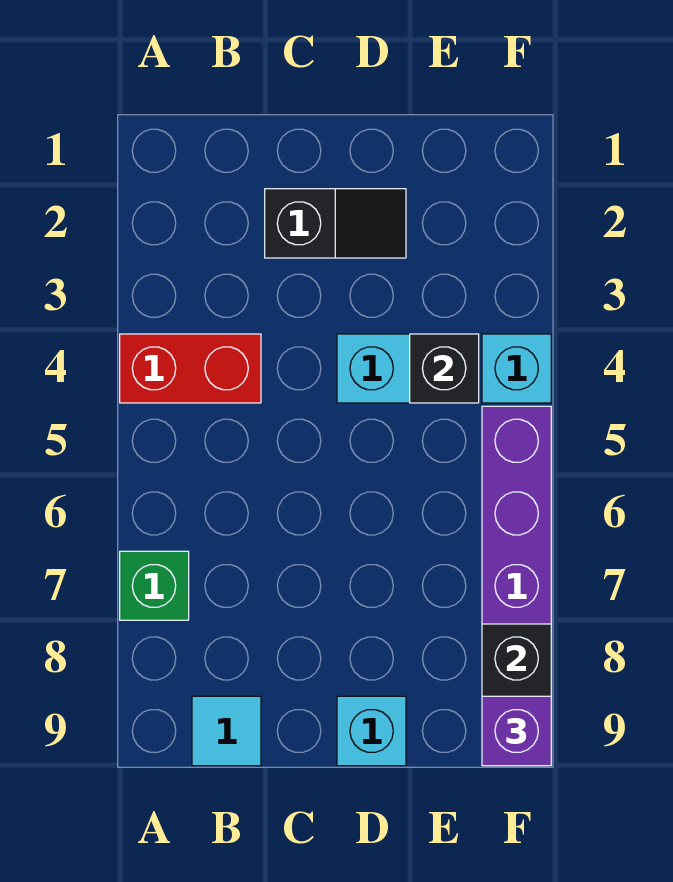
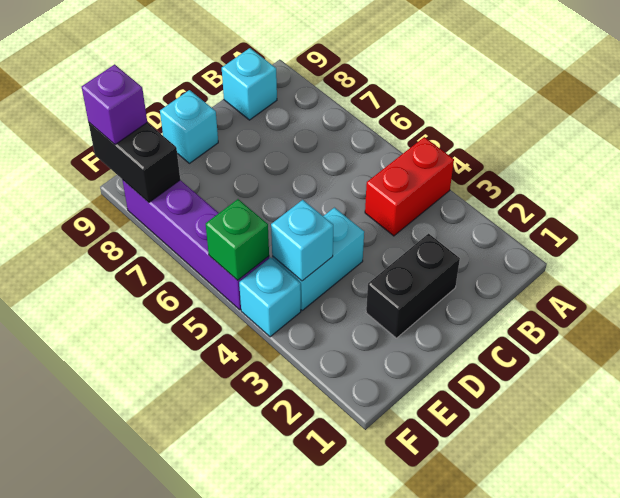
green 1x1 brick [120,551,189,620] -> green 1x1 brick moved to [206,199,269,280]
cyan 1x1 tile [192,696,261,766] -> cyan 1x1 brick [222,48,277,120]
black 1x2 slope [265,189,406,258] -> black 1x2 brick [366,234,460,338]
black 1x1 brick [410,334,479,403] -> cyan 1x1 brick [271,200,333,281]

